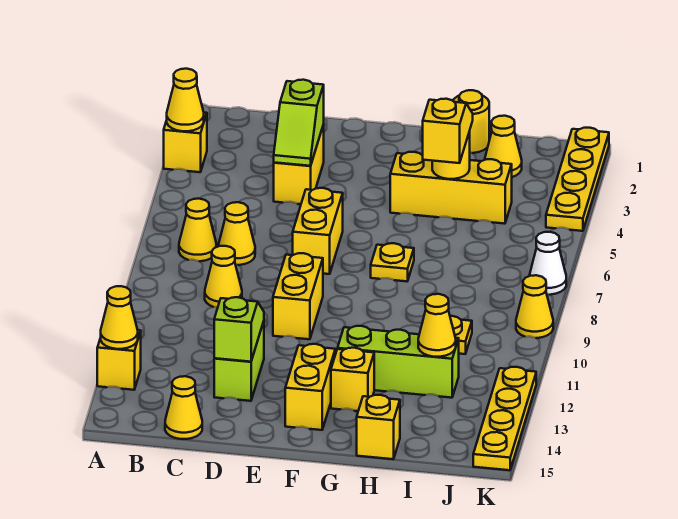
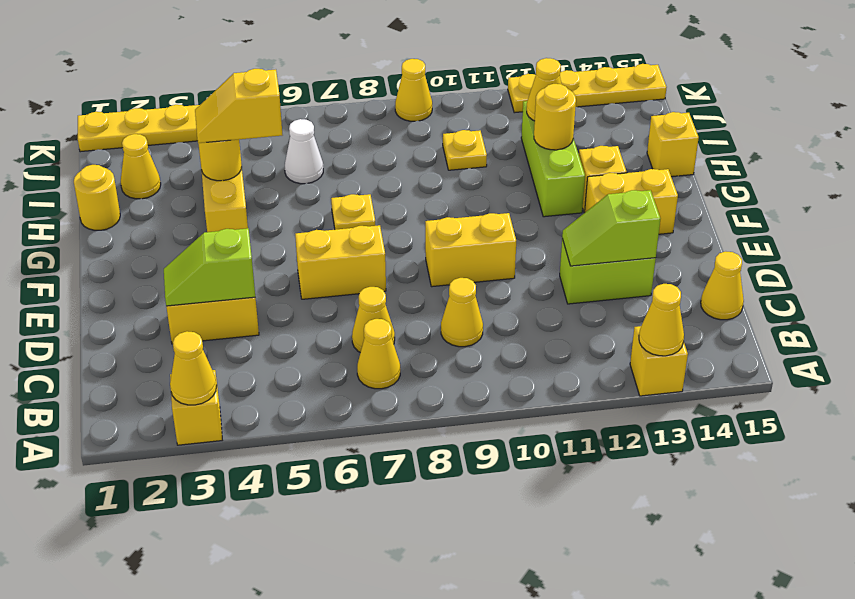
lime 1x2 slope [274,80,324,166] -> lime 1x2 slope turned to [164,228,255,306]
none -> yellow 1x1 round brick [534,84,576,150]
white 1x1 cone [529,232,566,295] -> white 1x1 cone moved to [285,119,323,184]

